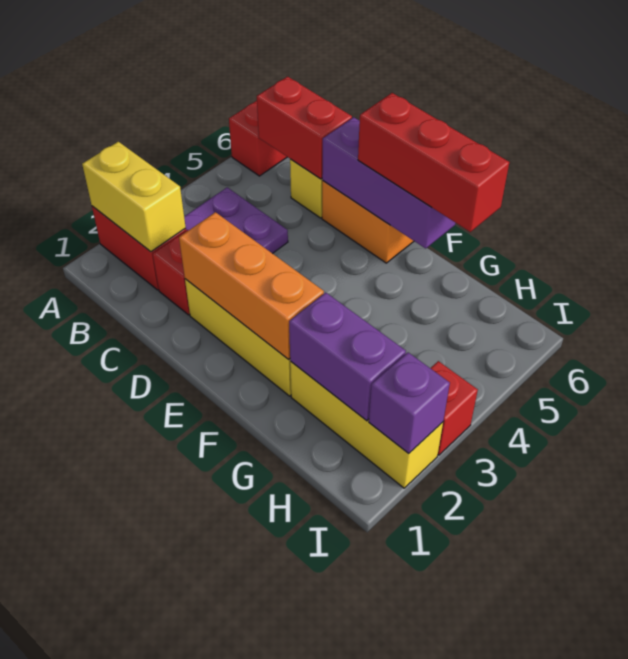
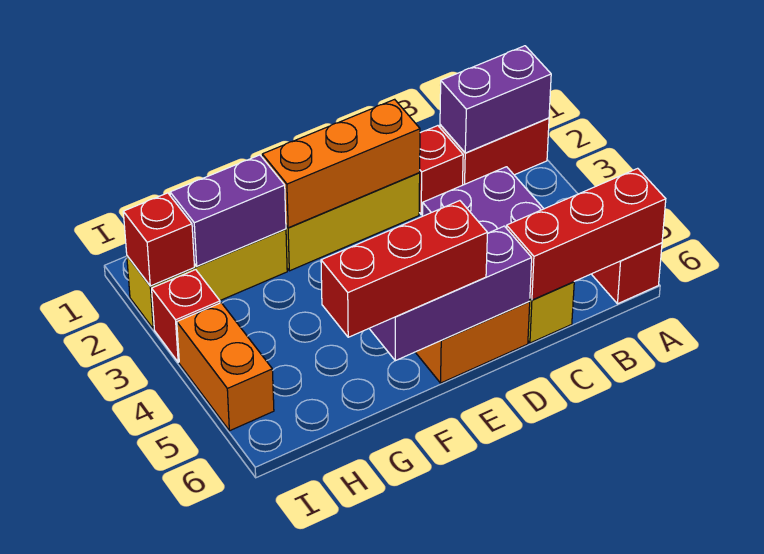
yellow 1x2 brick [82,142,186,252] -> purple 1x2 brick [440,46,551,153]
red 1x2 brick [257,77,352,179] -> red 1x3 brick [507,168,666,300]
purple 1x1 brick [369,352,450,453] -> red 1x1 brick [123,193,194,286]
none -> orange 1x2 brick [177,303,274,431]

